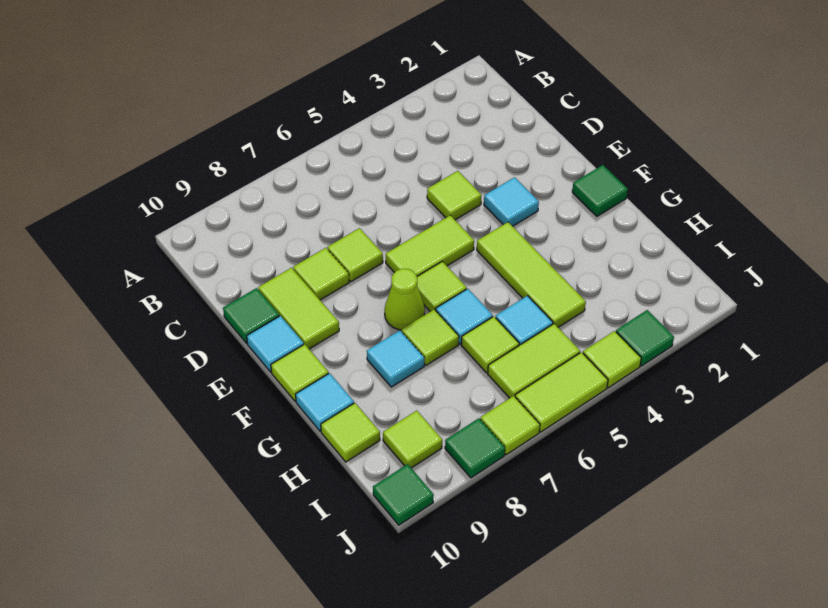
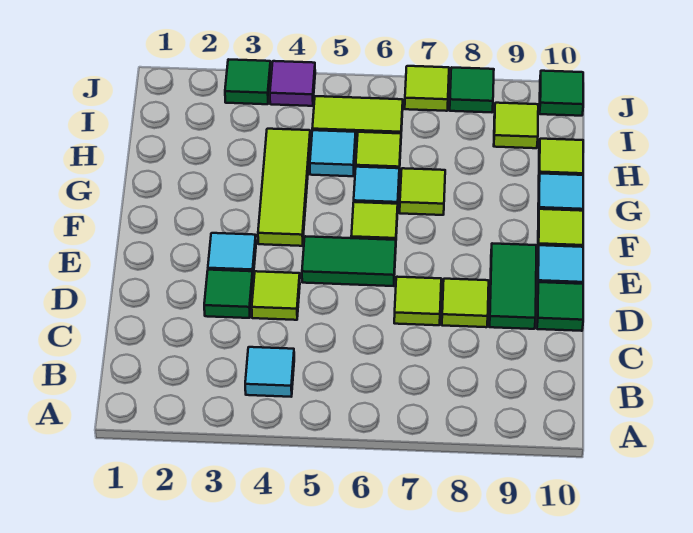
lime 1x2 tile [258,268,339,349] -> green 1x2 tile [489,243,536,329]
lime 1x2 tile [386,215,474,276] -> green 1x2 tile [302,236,396,286]
green 1x1 tile [572,165,628,216] -> green 1x1 tile moved to [204,270,253,318]
lime 1x1 cone [384,269,425,330] -> none
cyan 1x1 tile [367,330,424,387] -> cyan 1x1 tile moved to [245,347,294,397]
lime 1x1 tile [583,331,641,388] -> purple 1x1 tile [270,61,315,106]
lime 1x2 tile [515,352,608,432] -> none

